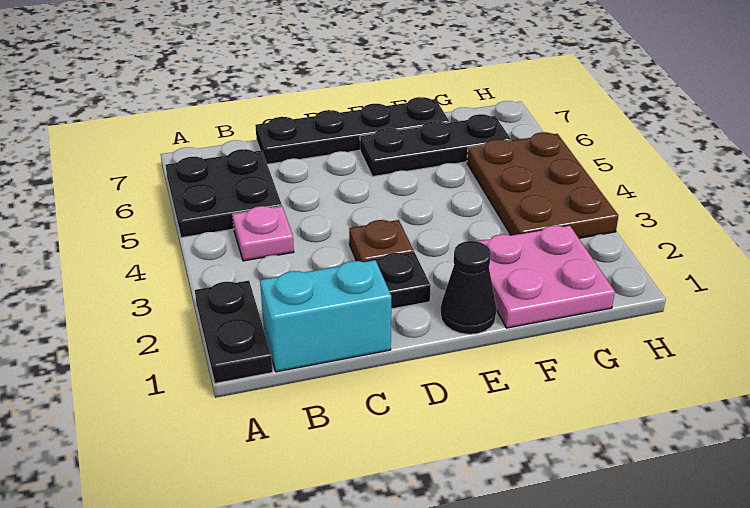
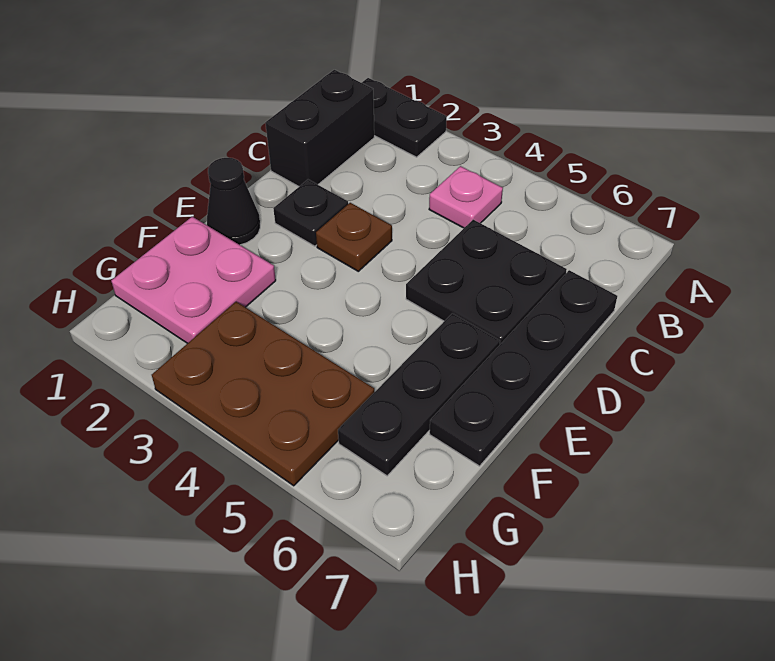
black 2x2 plate [166,149,282,238] -> black 2x2 plate moved to [406,220,567,344]
cyan 1x2 brick [260,260,391,372] -> black 1x2 brick [265,70,374,186]

